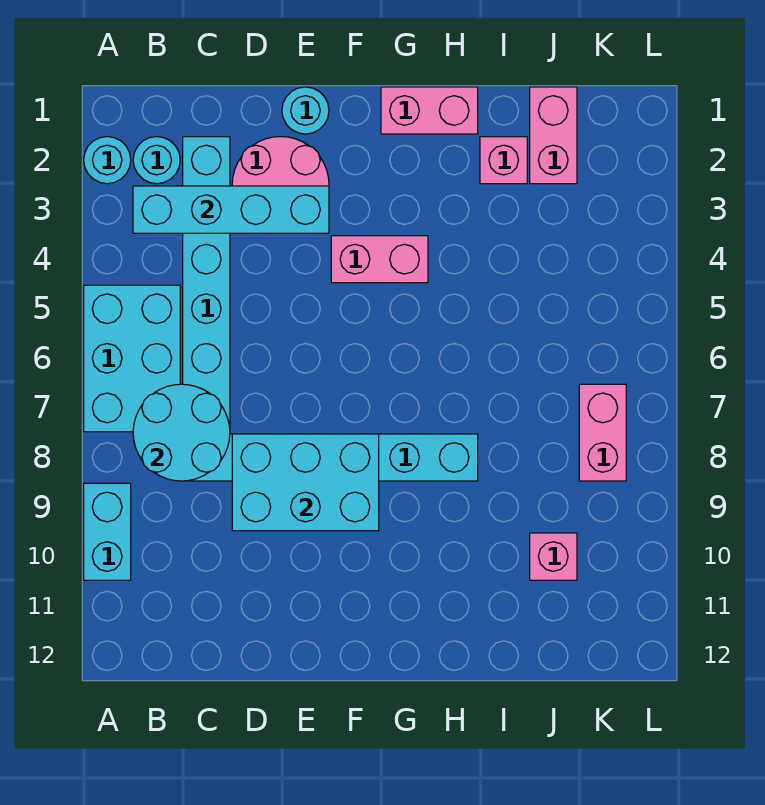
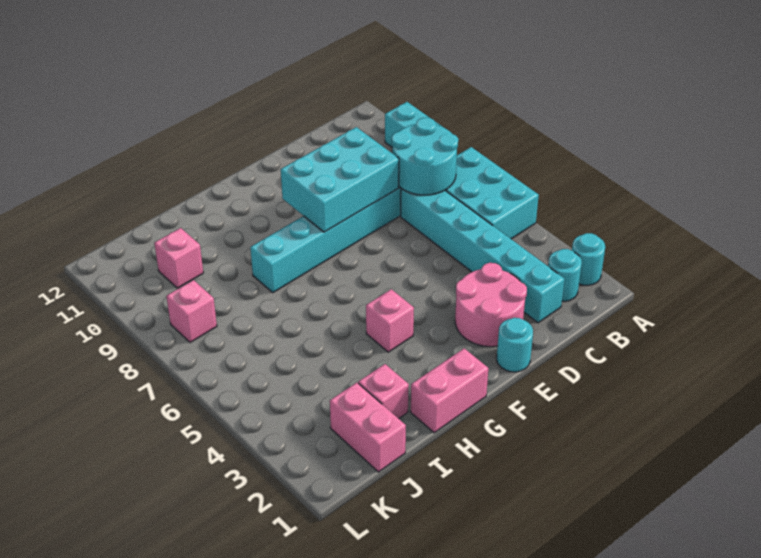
cyan 1x4 brick [133,186,329,233] -> none
pink 1x2 brick [331,236,428,283] -> pink 1x1 brick [366,289,414,352]
pink 1x2 brick [579,384,626,481] -> pink 1x1 brick [166,280,217,342]

